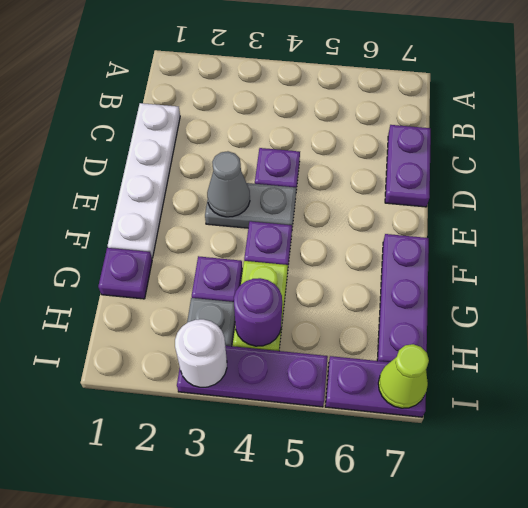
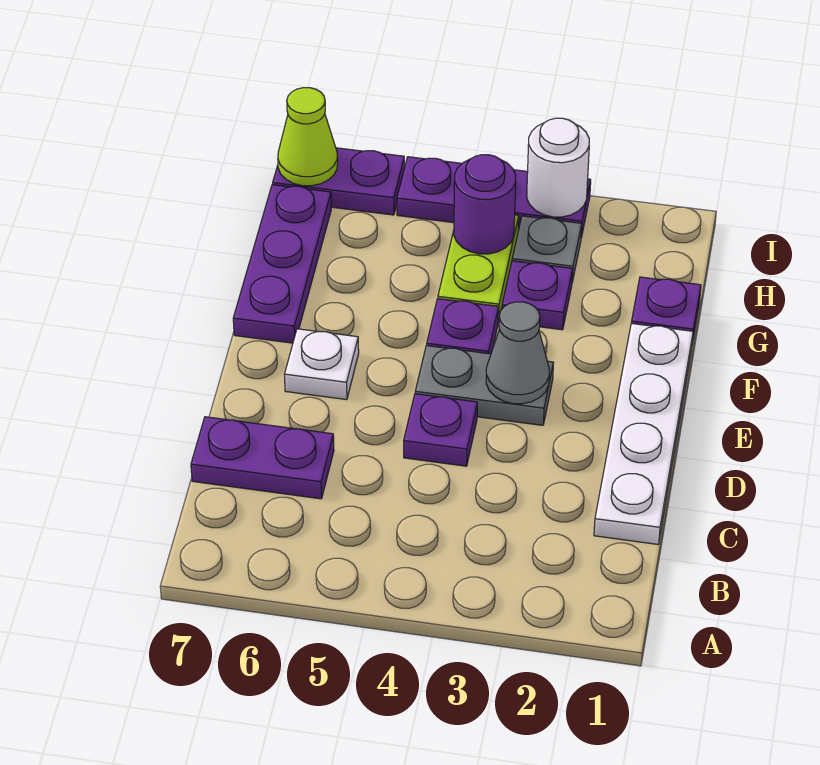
purple 1x2 plate [385,125,431,207] -> purple 1x2 plate turned to [191,417,334,499]
none -> white 1x1 plate [285,329,359,400]

